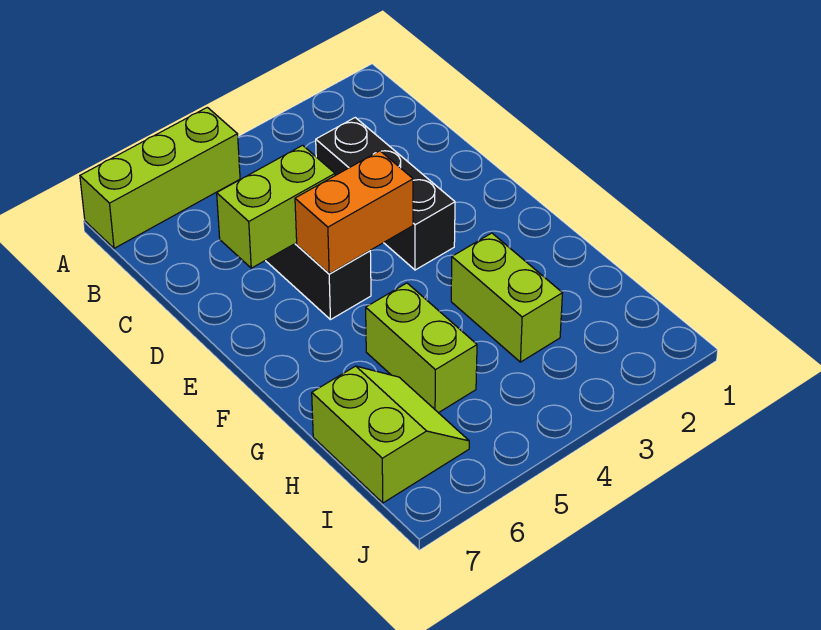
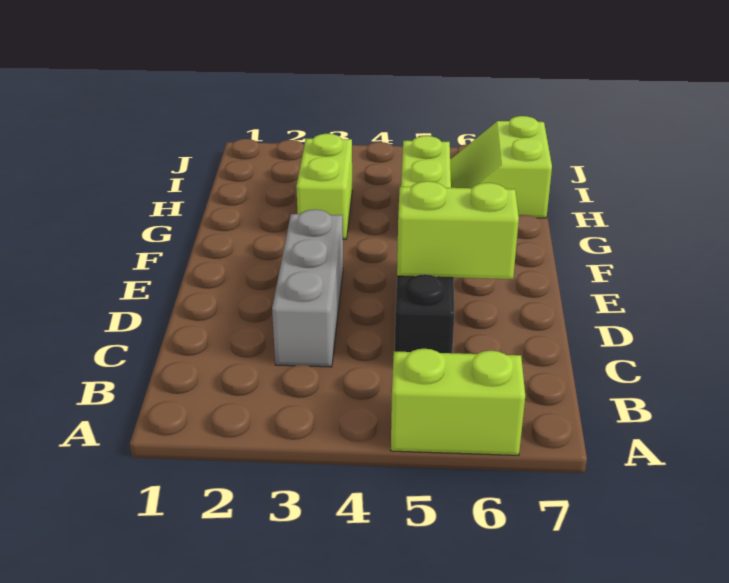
lime 1x3 brick [80,107,240,248] -> lime 1x2 brick [391,349,525,455]
black 1x3 brick [316,118,455,270] -> grey 1x3 brick [272,209,343,367]
orange 1x2 brick [295,151,413,274] -> none

